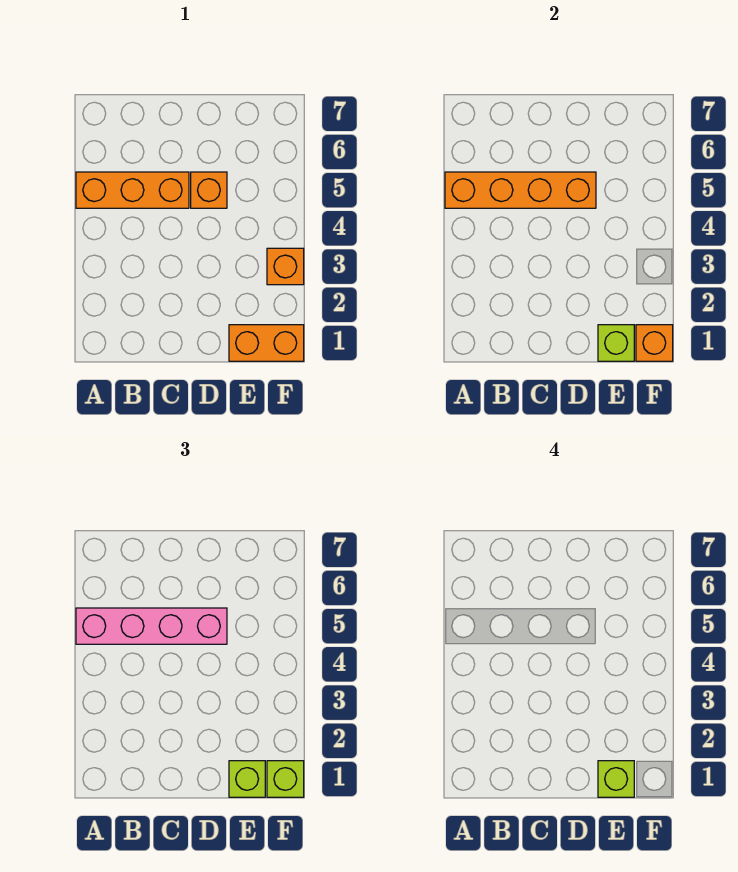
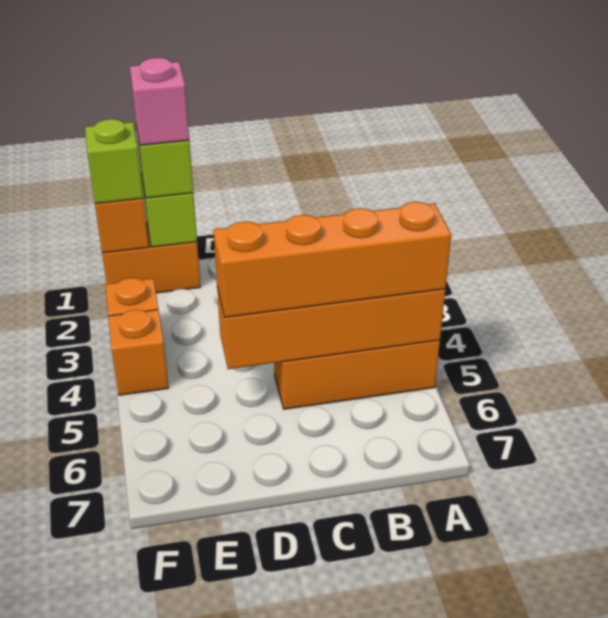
pink 1x4 brick [76,608,227,644] -> orange 1x4 brick [213,202,451,317]
orange 1x1 brick [191,172,227,208] -> orange 1x1 brick moved to [108,310,169,395]
lime 1x1 brick [598,761,634,797] -> pink 1x1 brick [130,58,189,145]

